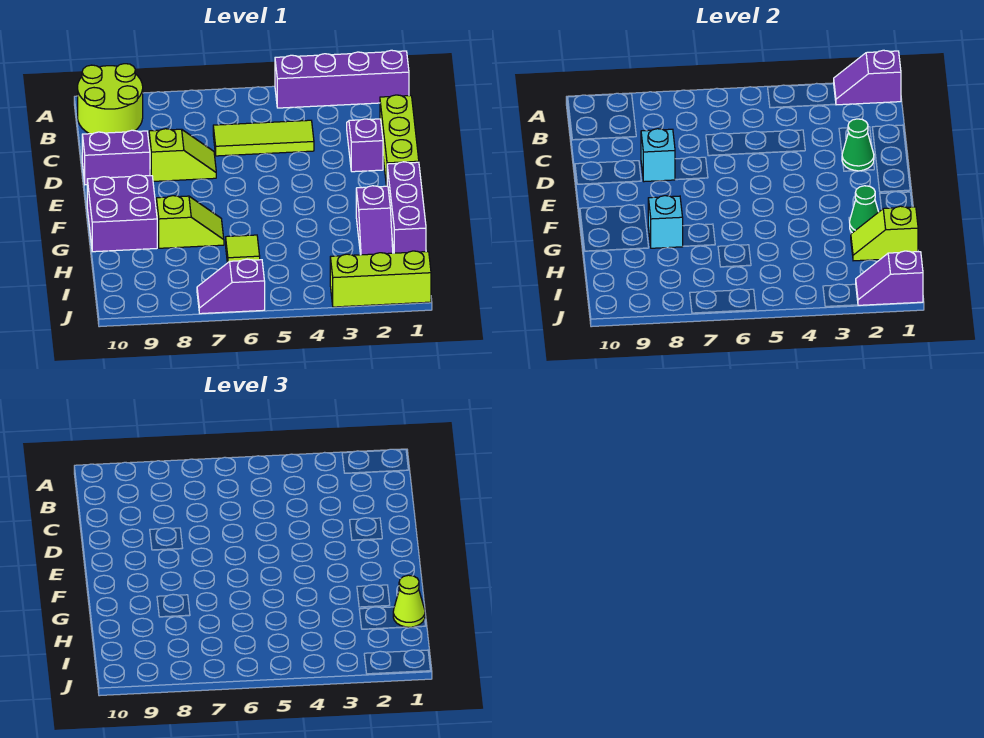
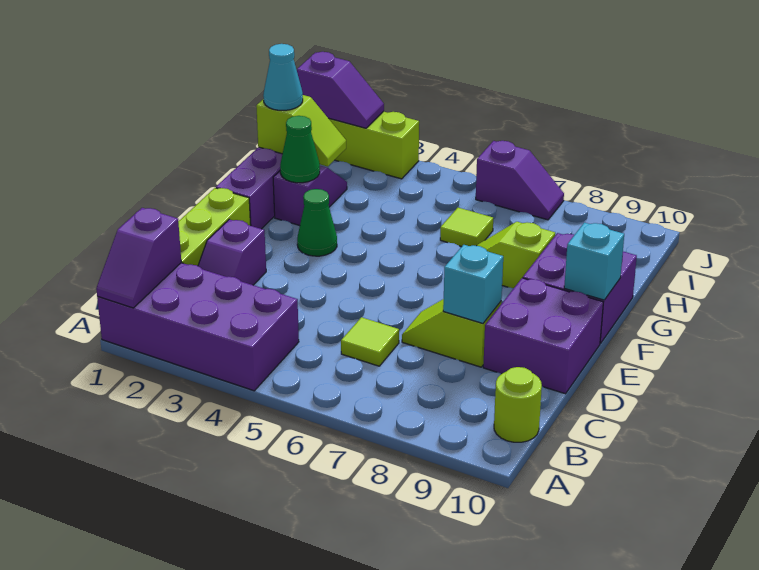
purple 1x4 brick [275,50,409,108] -> purple 2x4 brick [97,263,299,391]
purple 1x2 slope [834,50,901,105] -> purple 1x2 slope turned to [96,208,181,308]
lime 2x2 round brick [78,64,143,134] -> lime 1x1 round brick [494,367,542,442]
lime 1x3 tile [213,120,314,156] -> lime 1x1 tile [341,317,399,366]
green 1x1 cone [842,119,874,171] -> green 1x1 cone moved to [297,189,337,256]
purple 1x2 brick [82,130,150,185] -> purple 2x2 brick [483,278,603,394]
cyan 1x1 brick [648,196,683,248] -> cyan 1x1 brick moved to [564,223,624,300]
lime 1x1 cone [393,575,425,627] -> cyan 1x1 cone [263,44,303,110]

